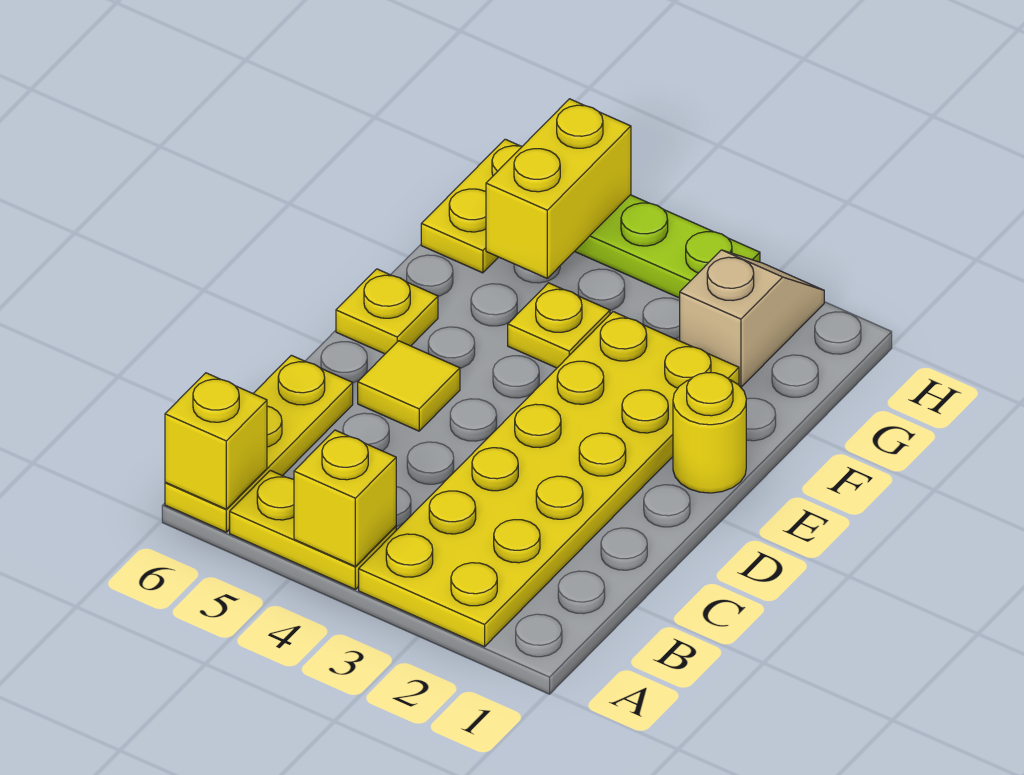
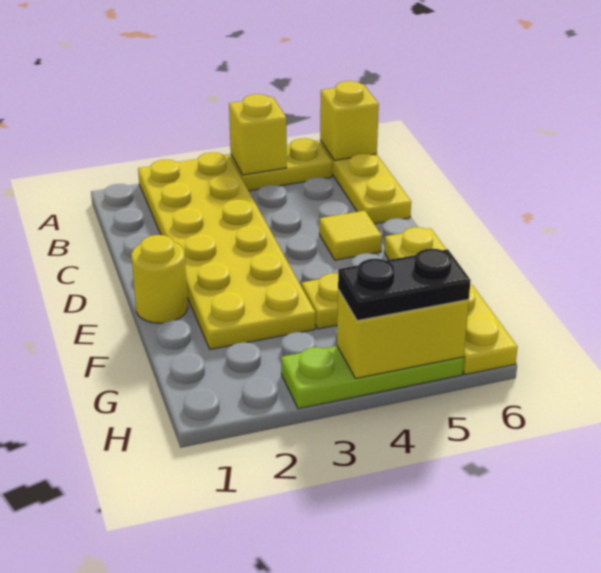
tan 1x2 slope [680,250,824,387] -> none
yellow 1x2 brick [486,99,631,278] -> yellow 1x2 brick turned to [337,289,469,379]
none -> black 1x2 plate [338,249,471,321]

